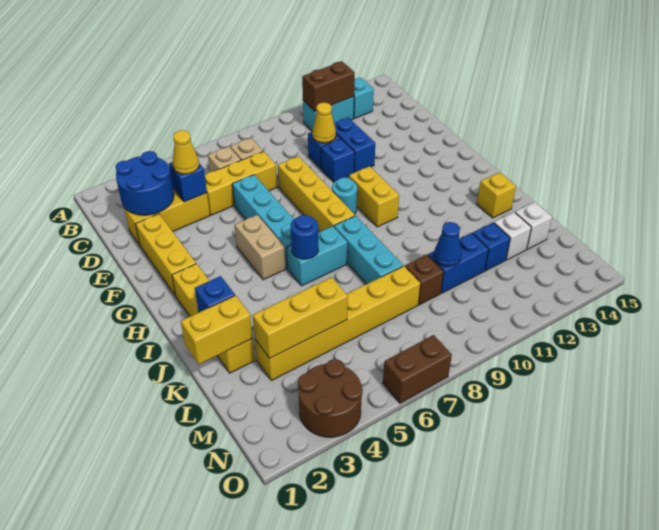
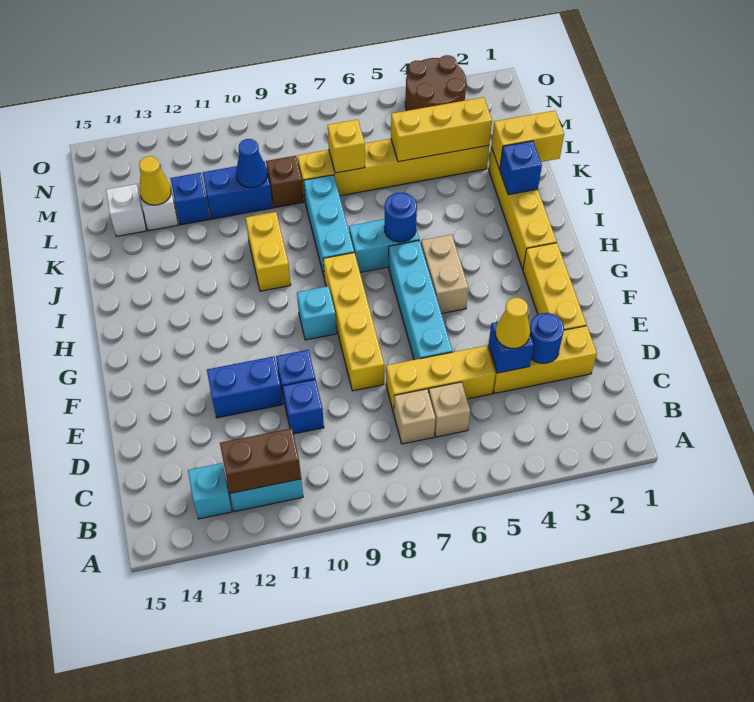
blue 2x2 round brick [115,151,174,215] -> blue 1x1 round brick [530,313,564,363]
yellow 1x1 cone [312,103,336,143] -> yellow 1x1 cone moved to [139,156,171,205]
blue 1x2 brick [334,117,375,173] -> blue 1x2 brick turned to [207,356,283,418]
cyan 1x1 round brick [332,177,357,214] -> cyan 1x1 brick [297,286,336,340]
yellow 1x2 brick [349,166,399,227] -> yellow 1x2 brick moved to [246,212,291,291]
yellow 1x1 brick [477,172,516,218] -> yellow 1x1 brick moved to [328,119,365,173]
brown 1x2 brick [383,335,452,403] -> none

